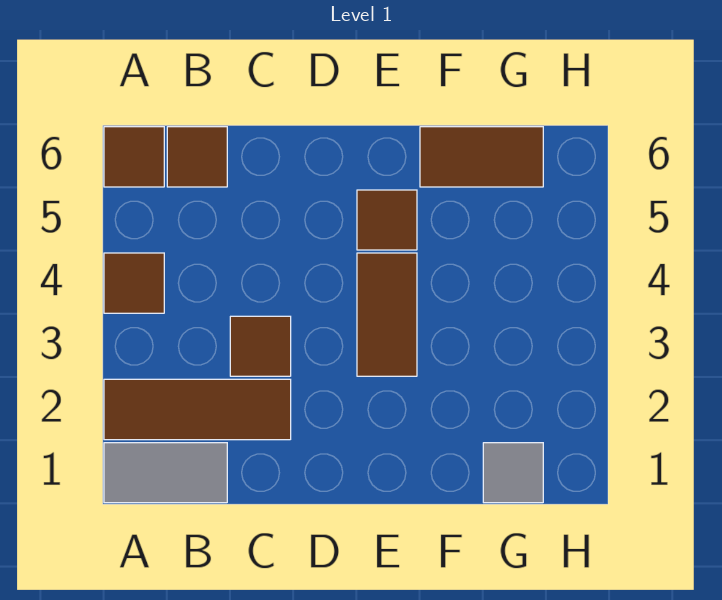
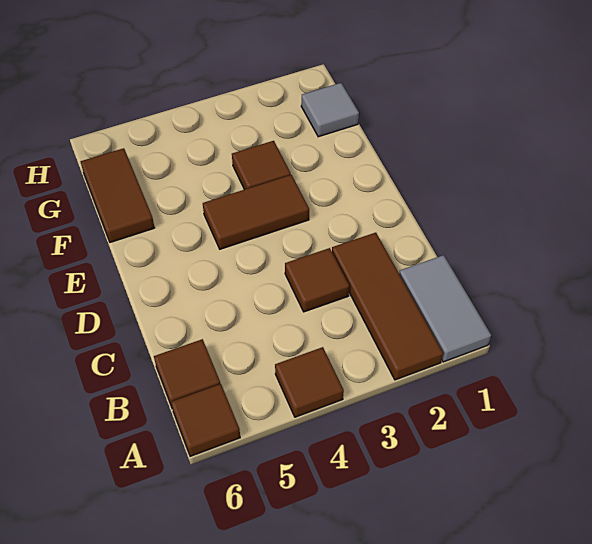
brown 1x1 tile [357,190,417,250] -> brown 1x1 tile moved to [232,141,291,190]

